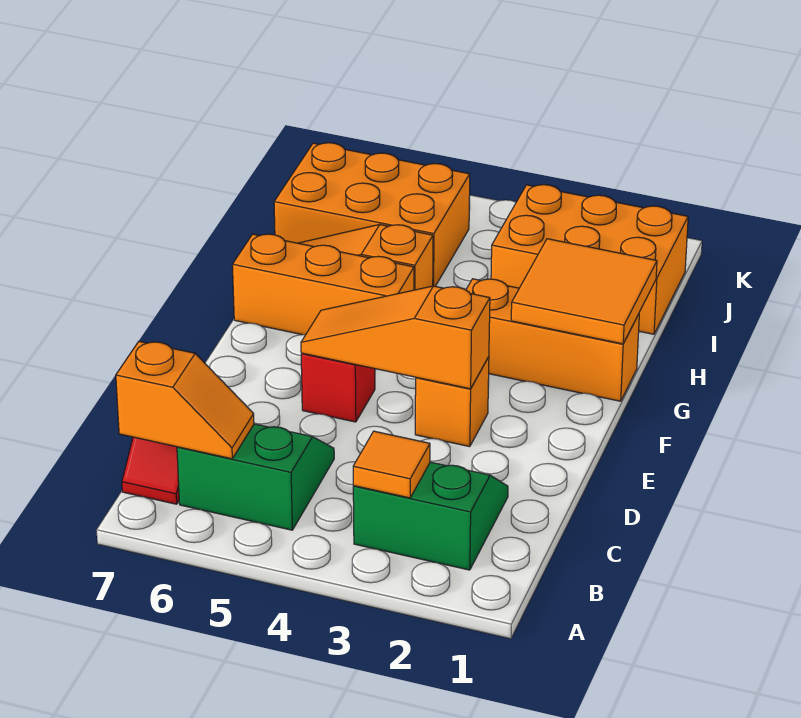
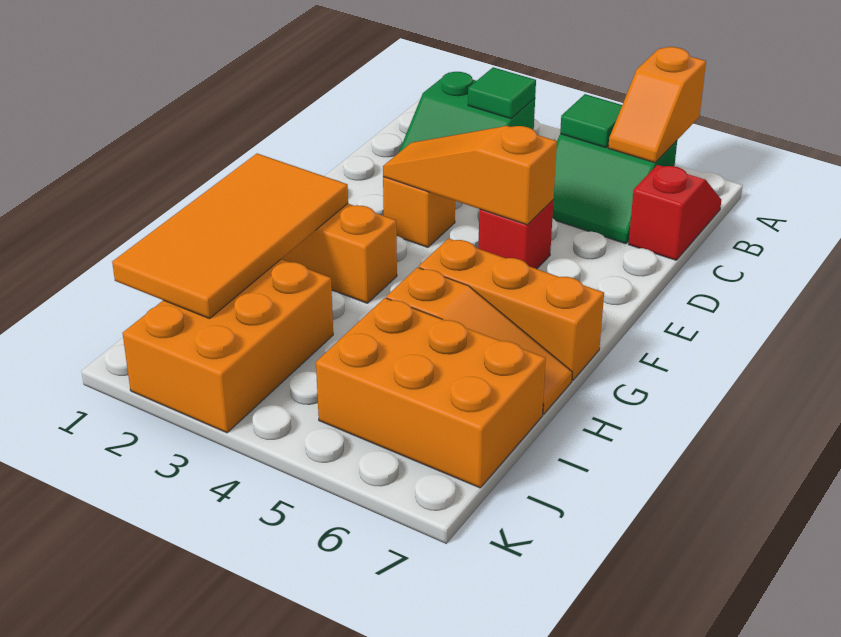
orange 1x1 tile [353,431,430,498] -> green 1x1 tile [468,67,536,119]
none -> green 1x1 tile [560,94,622,148]
orange 1x2 slope [116,341,254,459] -> orange 1x2 slope turned to [608,47,706,163]
orange 1x3 slope [301,286,490,389] -> orange 1x3 slope turned to [383,126,557,225]
orange 2x2 tile [511,239,657,344] -> orange 2x4 tile [112,154,348,319]
orange 2x3 brick [491,185,688,334] -> orange 2x3 brick turned to [123,259,333,433]

